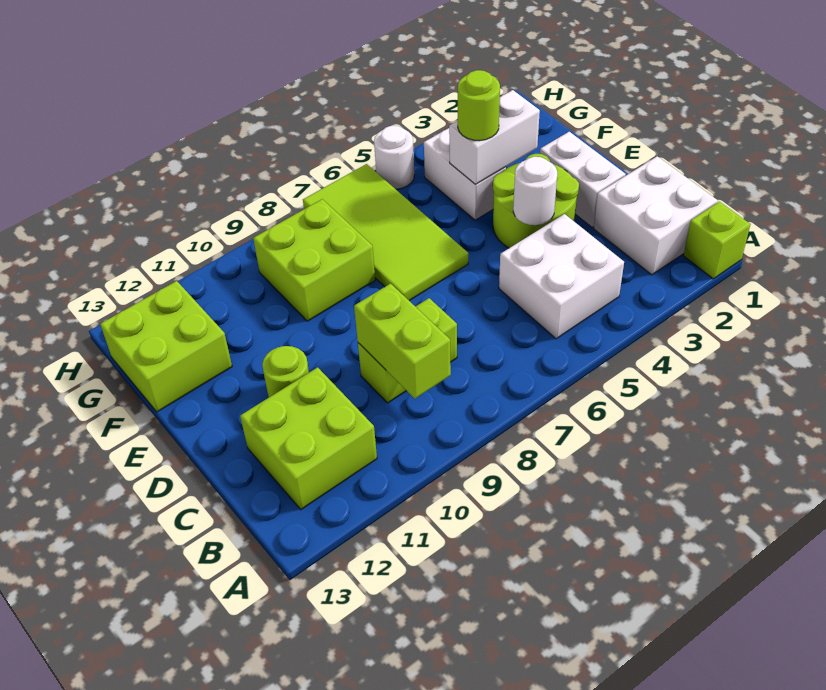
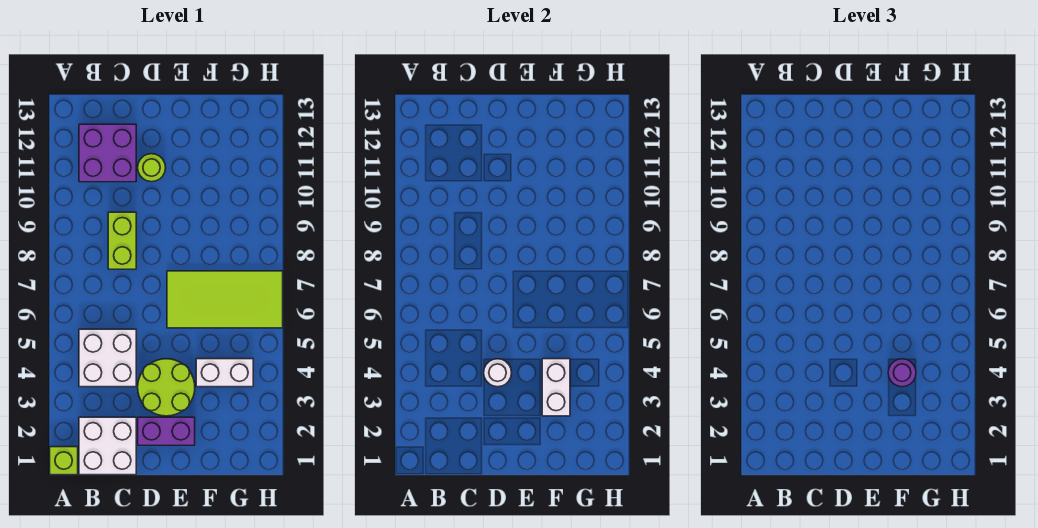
lime 1x2 brick [354,284,451,399] -> none
lime 2x2 brick [240,367,377,509] -> purple 2x2 brick [79,124,136,182]
white 1x2 brick [540,132,626,227] -> purple 1x2 brick [138,417,195,445]
lime 1x1 round brick [458,70,500,140] -> purple 1x1 round brick [888,359,916,387]
lime 2x2 brick [253,199,375,321] -> none
lime 2x2 brick [100,281,232,412] -> none
white 1x1 round brick [374,126,414,189] -> none

